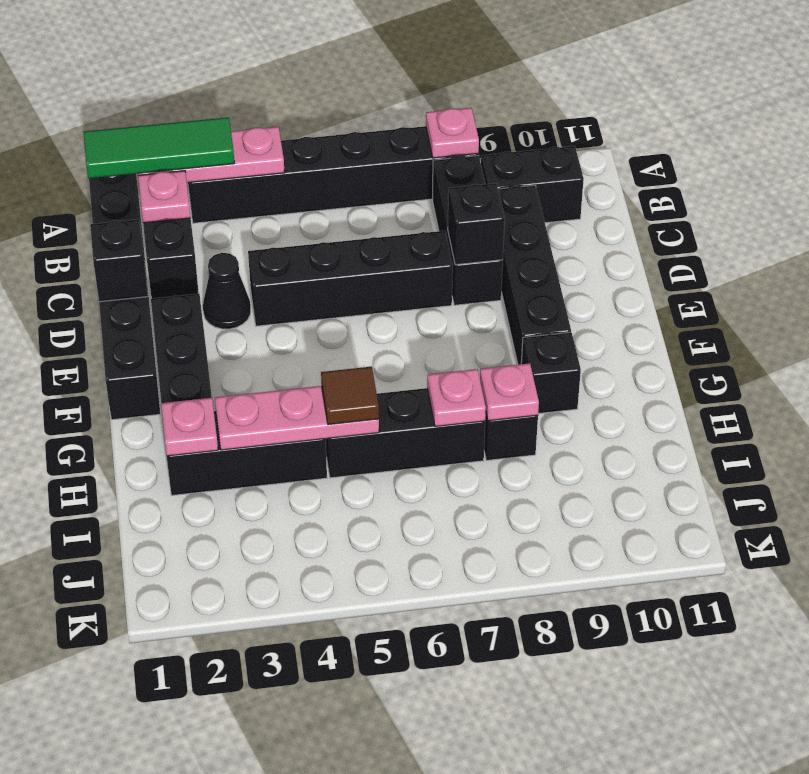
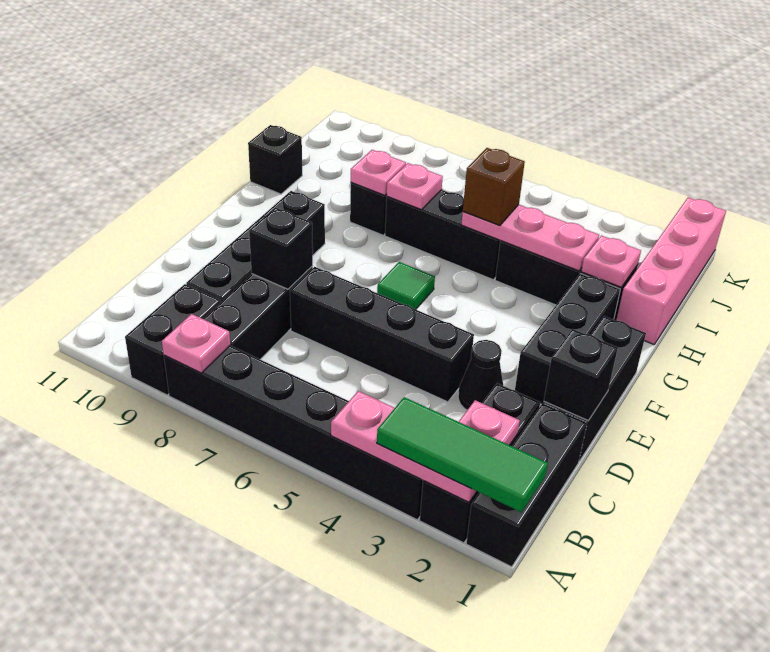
black 1x2 brick [481,146,584,223] -> black 1x2 brick turned to [125,284,221,395]
none -> green 1x1 tile [377,262,435,309]
black 1x1 brick [521,332,581,414] -> black 1x1 brick moved to [248,125,302,194]
none -> pink 1x4 brick [617,197,726,344]
brown 1x1 tile [321,367,379,425] -> brown 1x1 brick [463,148,525,225]

